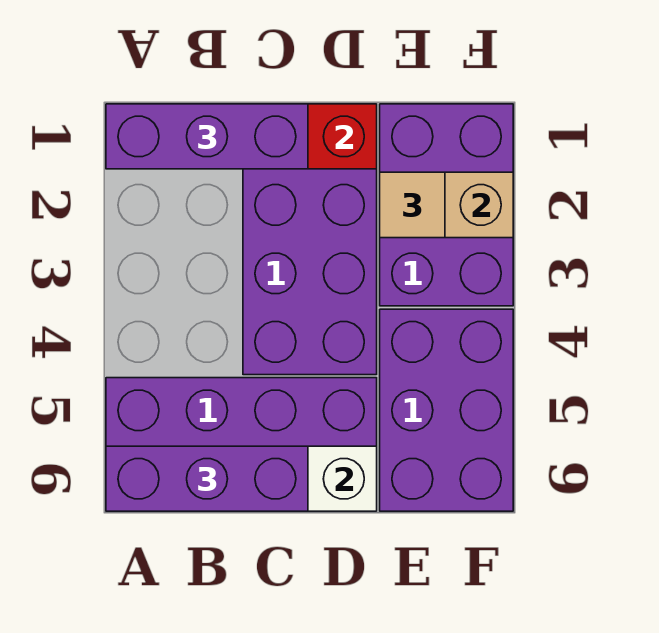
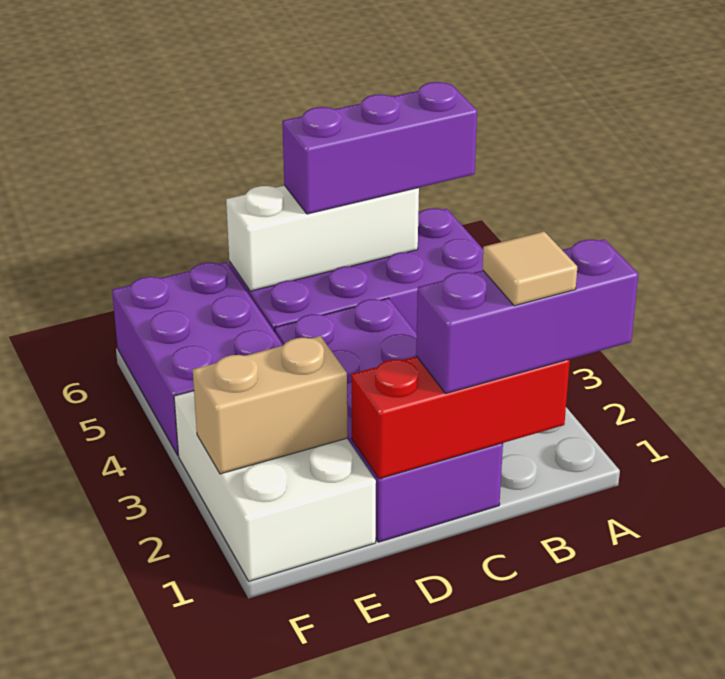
purple 2x3 brick [380,104,513,306] -> white 2x3 brick [174,391,376,581]
tan 1x1 tile [380,172,445,238] -> tan 1x1 tile moved to [482,231,577,306]

